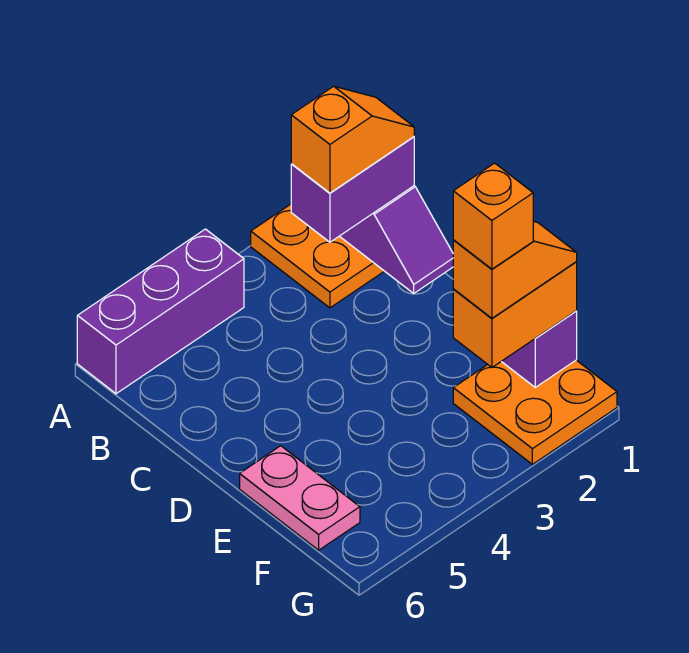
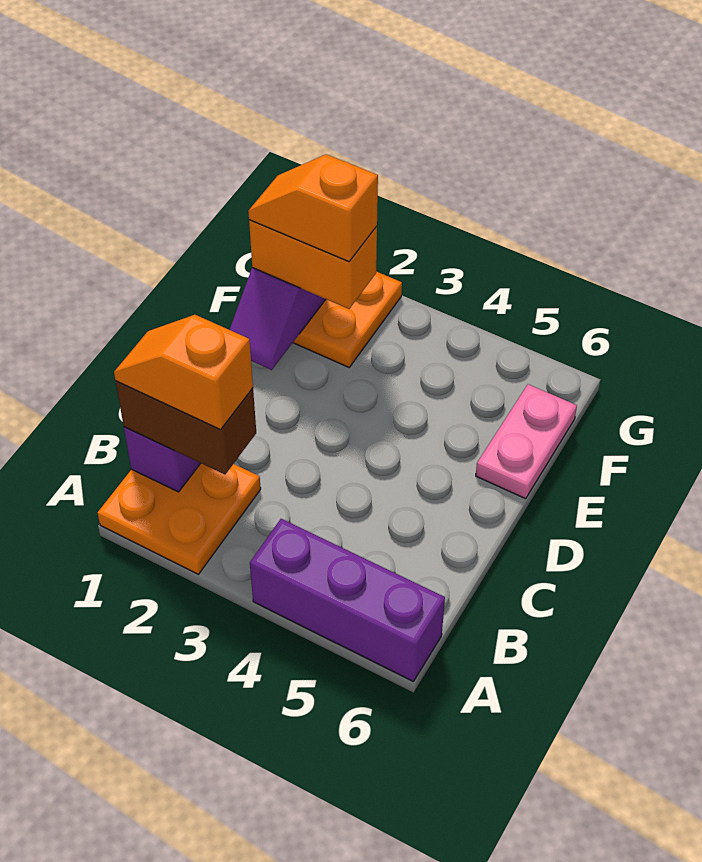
purple 1x2 brick [291,137,414,242] -> brown 1x2 brick [116,381,256,474]
orange 1x1 brick [453,163,533,269] -> none

